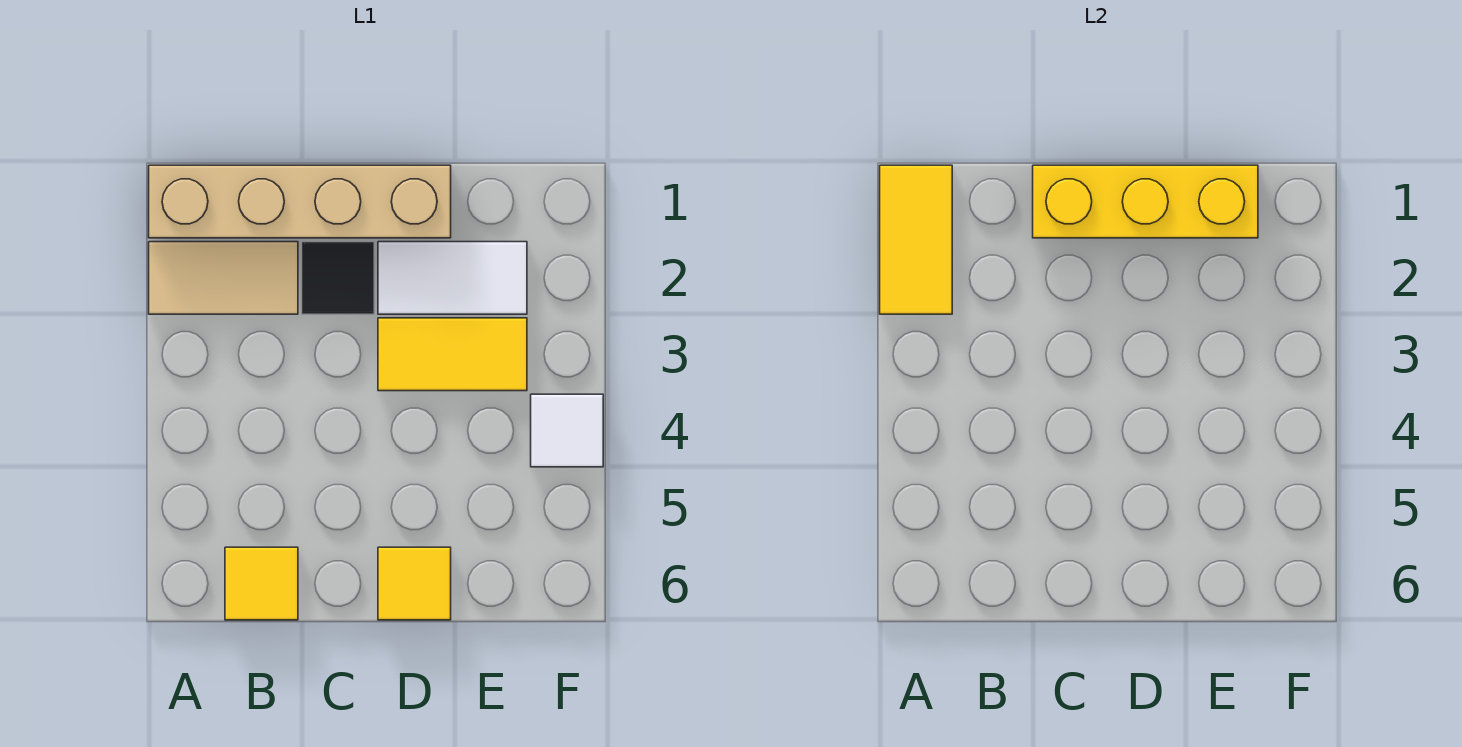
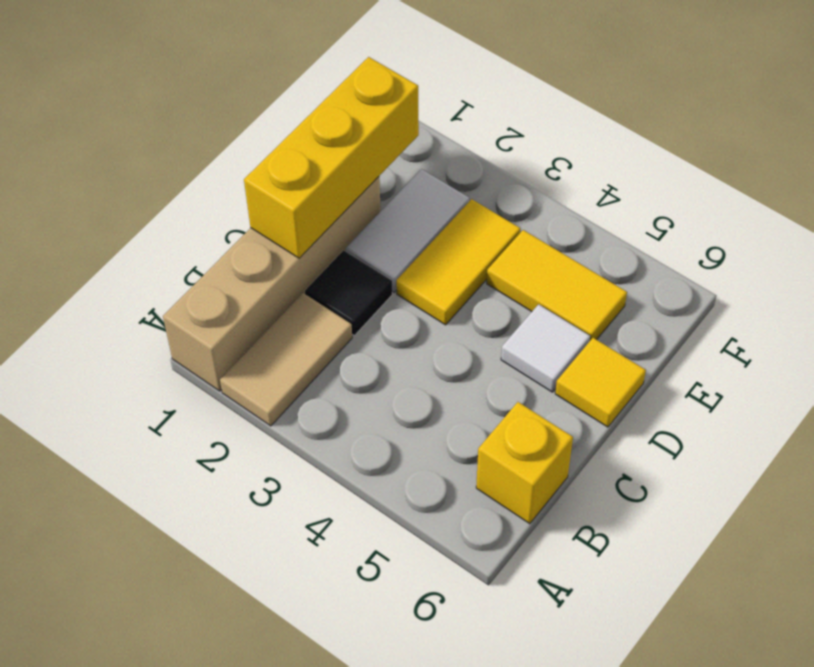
yellow 1x2 tile [880,165,952,314] -> yellow 1x2 tile moved to [487,230,627,340]
yellow 1x1 tile [225,547,298,620] -> yellow 1x1 brick [476,402,573,524]
white 1x1 tile [531,394,603,467] -> white 1x1 tile moved to [501,304,590,392]

